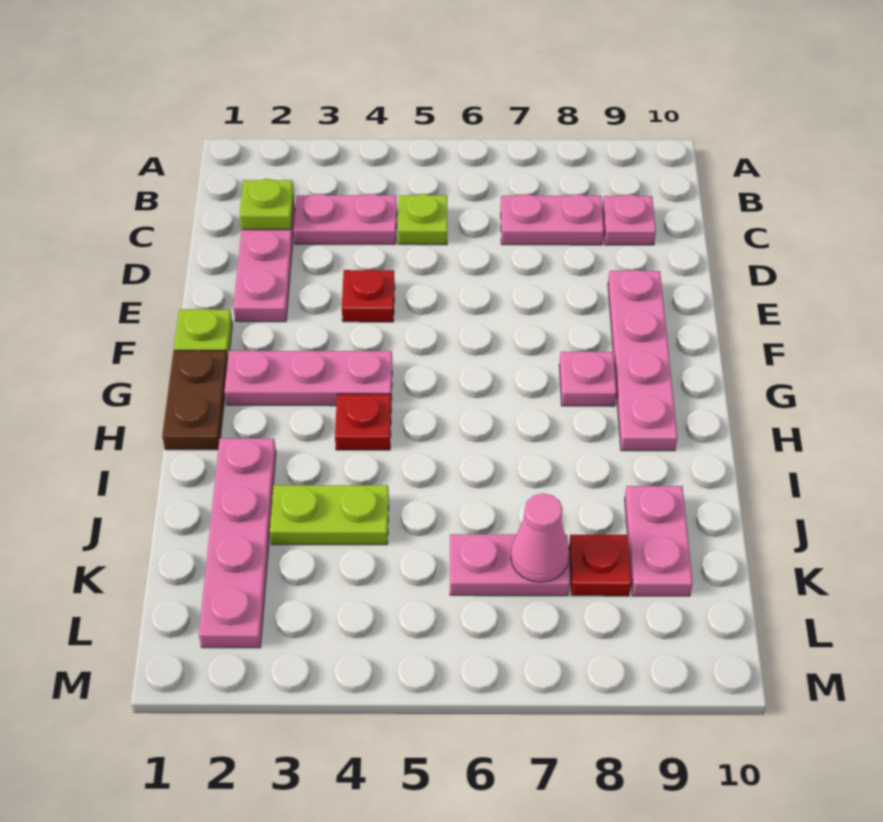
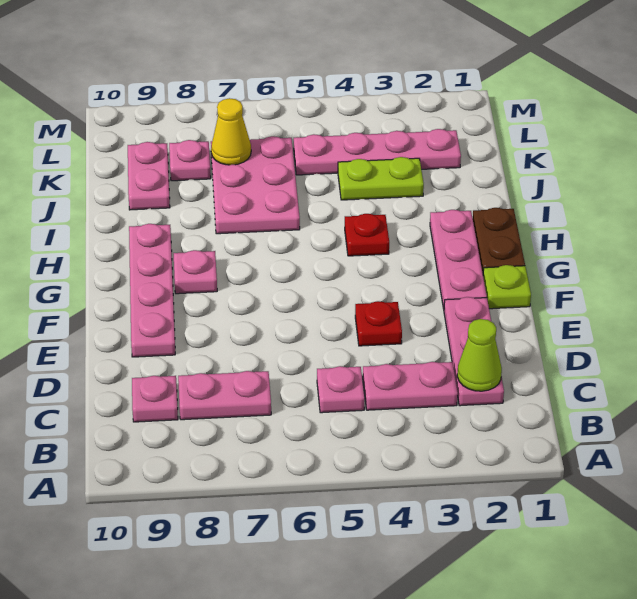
lime 1x1 plate [240,179,294,230] -> lime 1x1 cone [457,319,502,391]
lime 1x1 plate [398,194,447,245] -> pink 1x1 plate [317,366,365,413]
pink 1x3 plate [225,351,392,406] -> pink 1x3 plate turned to [430,210,487,309]
pink 1x4 plate [199,438,276,648] -> pink 1x4 plate turned to [294,129,461,175]
pink 1x2 plate [450,534,570,596] -> pink 2x3 plate [211,136,300,234]
pink 1x1 cone [511,493,569,582] -> yellow 1x1 cone [211,98,251,165]
red 1x1 plate [569,535,631,596] -> pink 1x1 plate [169,140,211,181]

